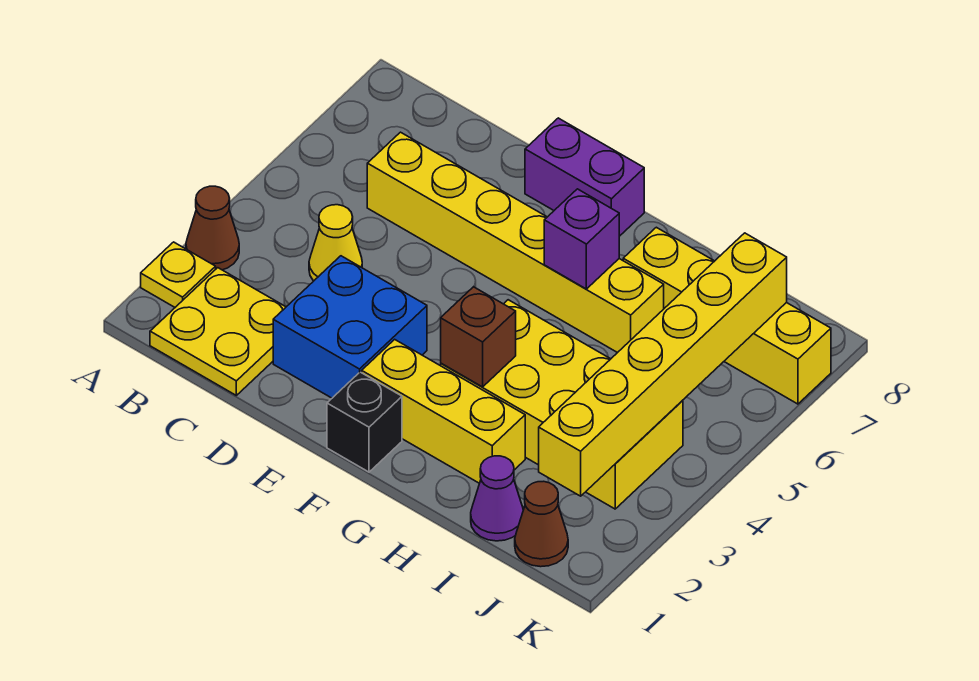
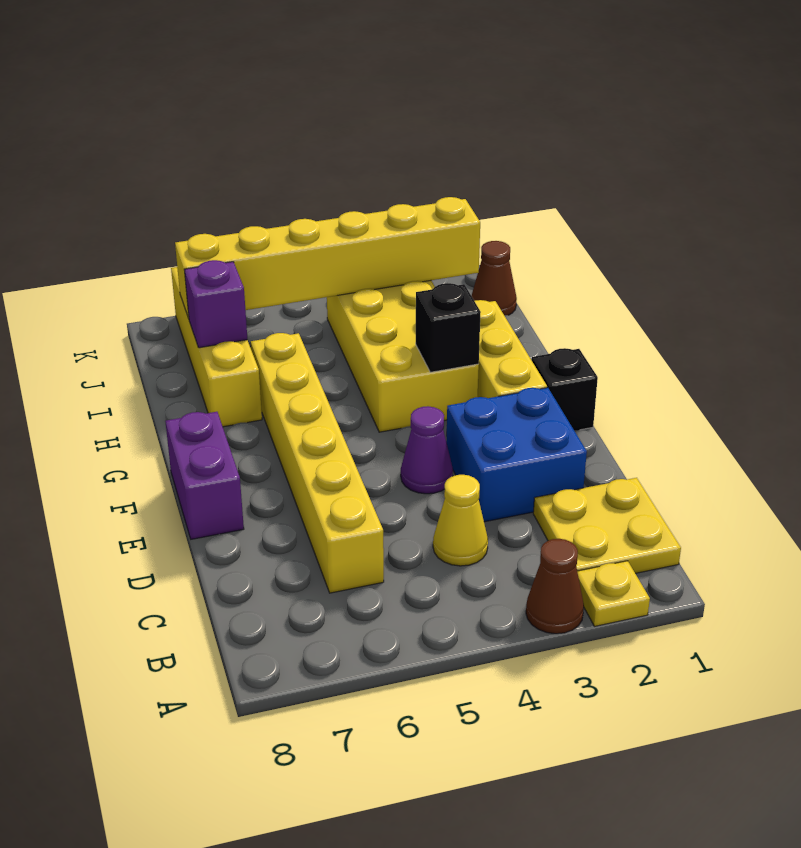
brown 1x1 brick [441,287,516,387] -> black 1x1 brick [416,283,481,372]
purple 1x1 brick [544,189,619,289] -> purple 1x1 brick moved to [184,260,247,348]
purple 1x1 cone [471,456,523,541] -> purple 1x1 cone moved to [401,406,453,494]

